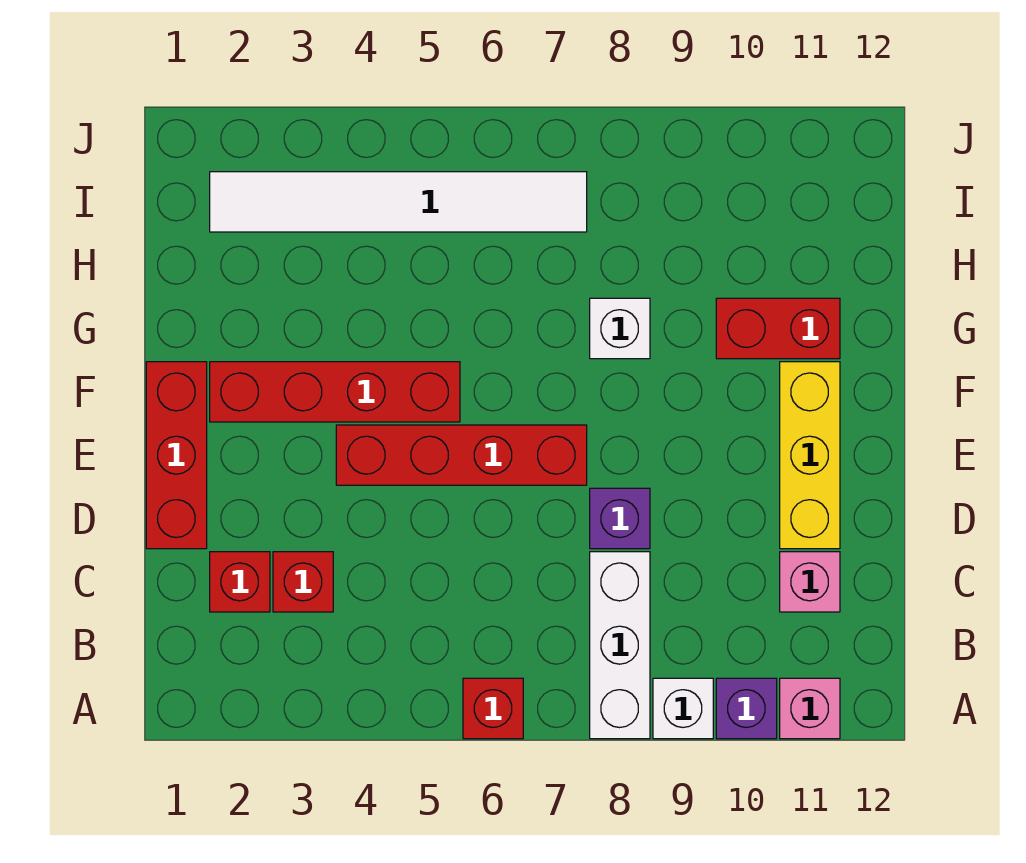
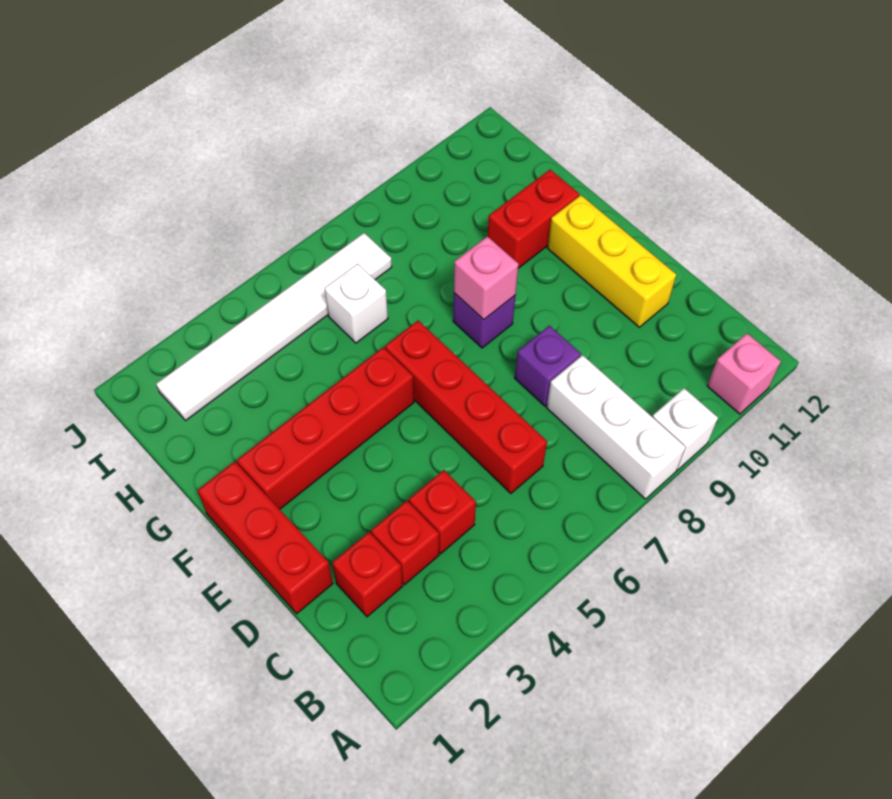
red 1x1 brick [463,678,523,739] -> red 1x1 brick moved to [409,470,476,554]
purple 1x1 brick [716,678,777,739] -> purple 1x1 brick moved to [453,293,515,348]
pink 1x1 brick [780,552,840,612] -> pink 1x1 brick moved to [454,236,519,320]
red 1x4 brick [336,425,587,485] -> red 1x4 brick turned to [385,321,547,493]
white 1x1 brick [590,298,650,359] -> white 1x1 brick moved to [325,264,388,343]

